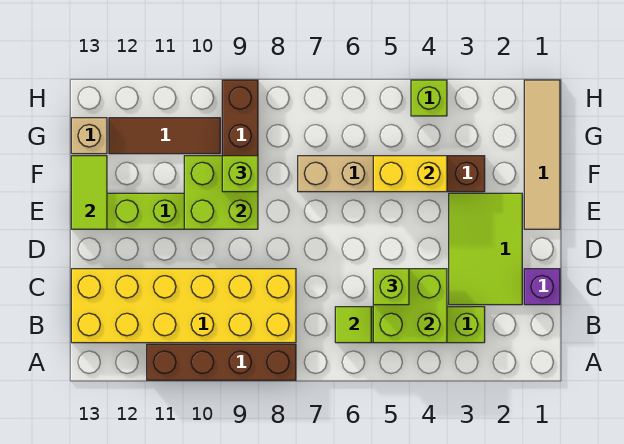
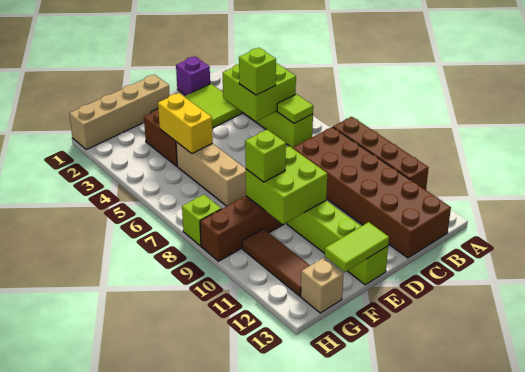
yellow 2x6 brick [71,269,296,343] -> brown 2x6 brick [293,127,451,258]
tan 1x4 tile [524,80,560,229] -> tan 1x4 brick [69,75,170,150]
lime 1x1 brick [411,80,447,116] -> lime 1x1 brick moved to [182,195,221,246]

